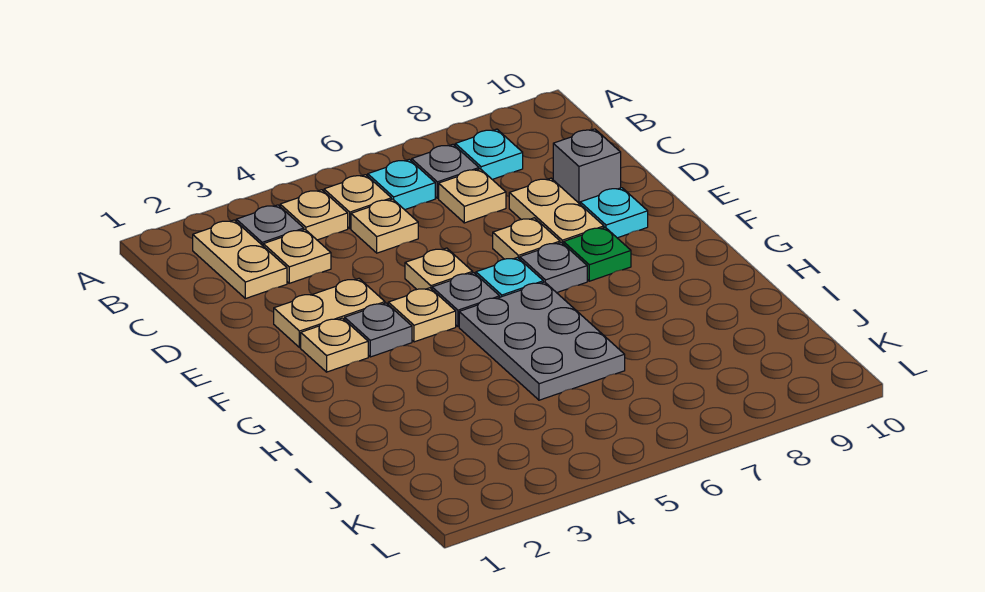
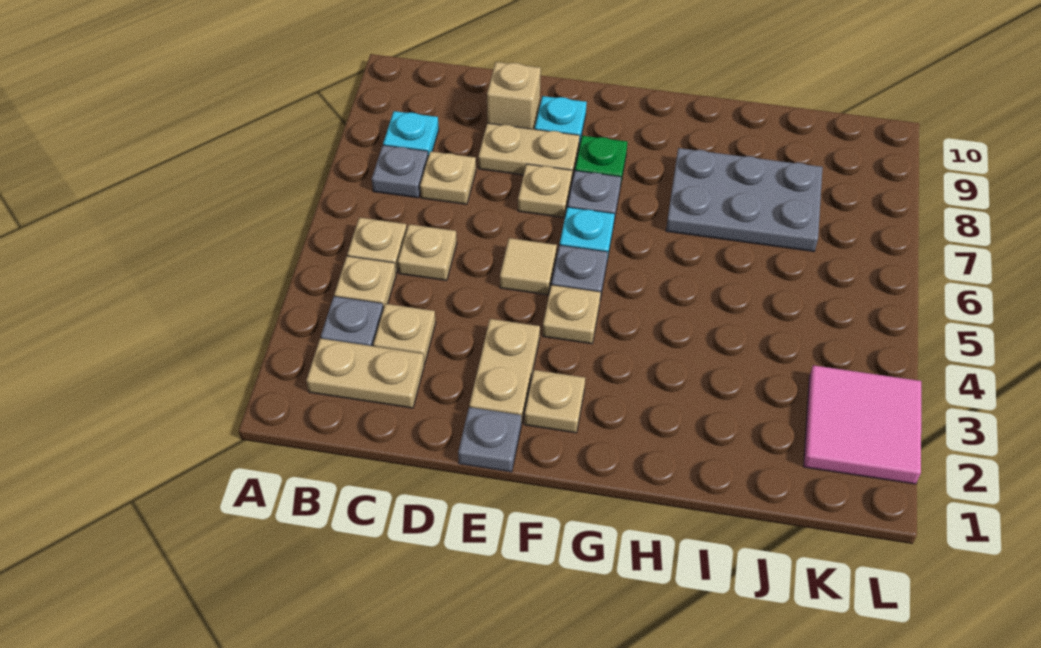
cyan 1x1 plate [368,159,435,210] -> none
grey 1x1 brick [553,129,621,204] -> tan 1x1 brick [487,62,541,129]
tan 1x1 plate [405,248,473,289] -> tan 1x1 tile [500,238,557,295]
grey 1x1 plate [345,303,412,357] -> grey 1x1 plate moved to [458,407,521,472]
grey 2x3 plate [459,282,625,400] -> grey 2x3 plate moved to [666,148,823,252]
none -> pink 2x2 tile [804,365,921,484]

